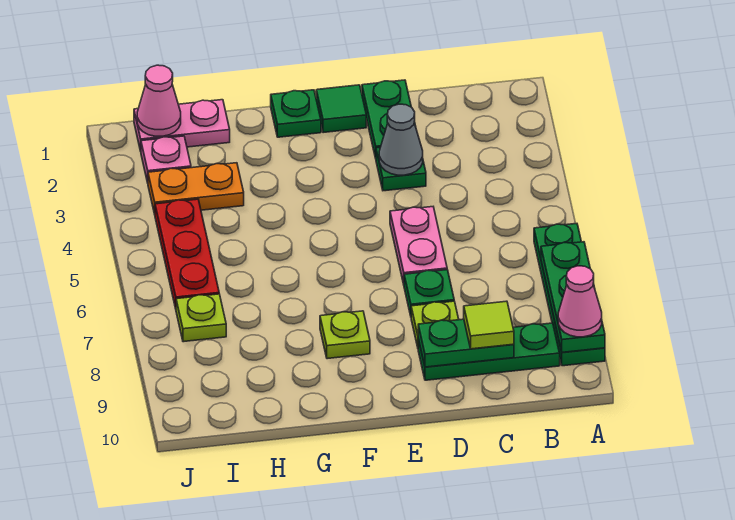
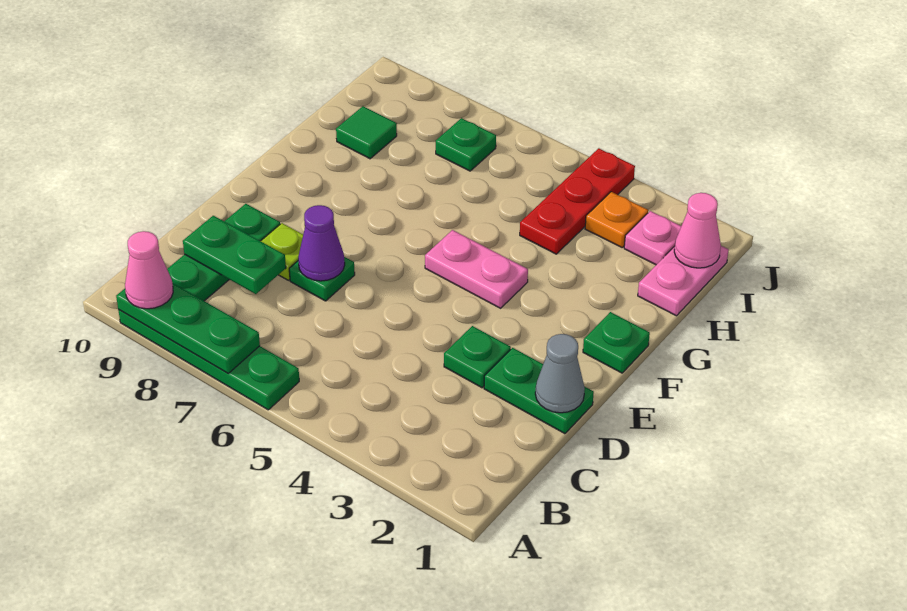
green 1x2 plate [418,319,514,367] -> green 1x2 plate turned to [183,216,286,294]
lime 1x1 tile [464,301,514,349] -> none
grey 1x1 cone [379,104,423,175] -> grey 1x1 cone moved to [535,334,585,413]
pink 1x2 plate [390,207,447,284] -> pink 1x2 plate moved to [425,230,528,308]
none -> purple 1x1 cone [298,205,345,281]
green 1x1 tile [316,85,366,133] -> green 1x1 tile moved to [336,106,397,159]
lime 1x1 plate [320,311,370,359] -> none
orange 1x2 plate [148,163,244,214] -> orange 1x1 plate [585,192,648,247]
red 1x3 plate [155,199,219,308] -> red 1x3 plate turned to [520,148,635,254]
lime 1x1 plate [176,294,226,342] -> green 1x1 plate [436,118,496,171]

